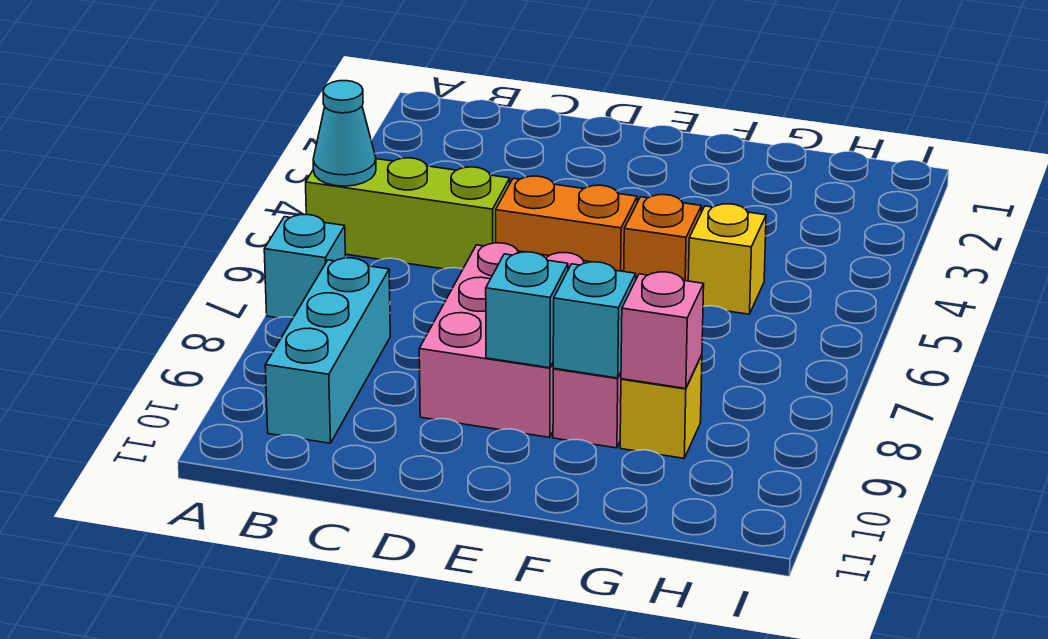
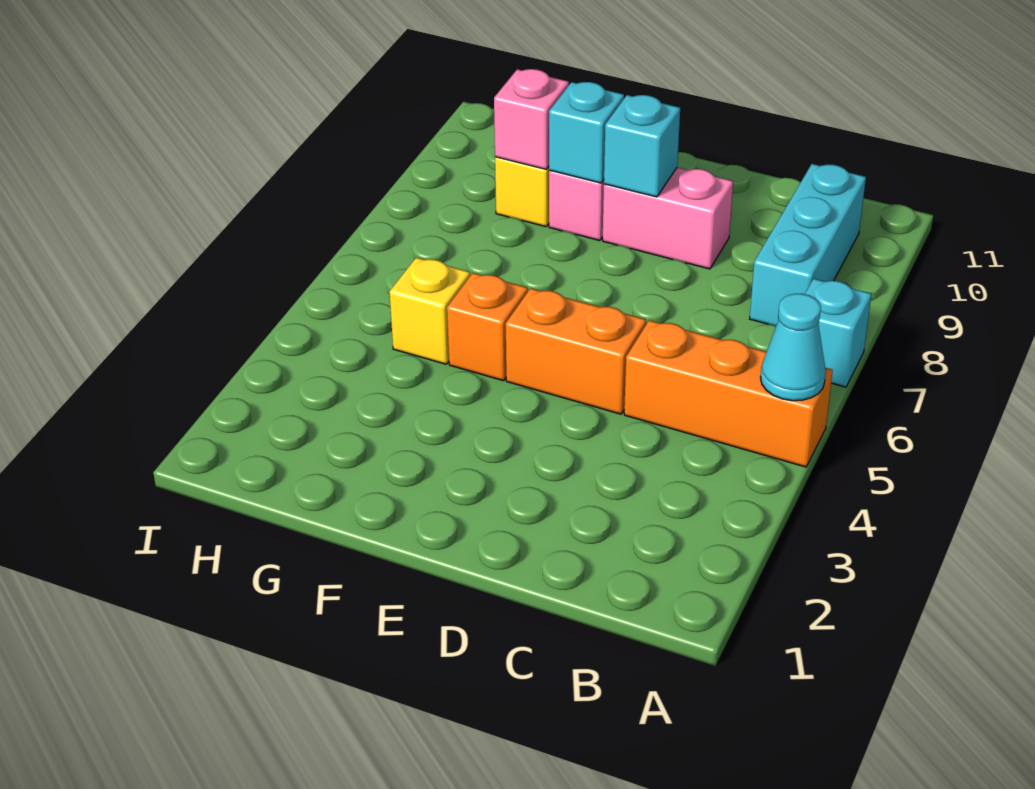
lime 1x3 brick [306,158,510,269] -> orange 1x3 brick [624,320,833,467]
pink 2x3 brick [419,243,589,437] -> pink 1x2 brick [603,167,733,269]

